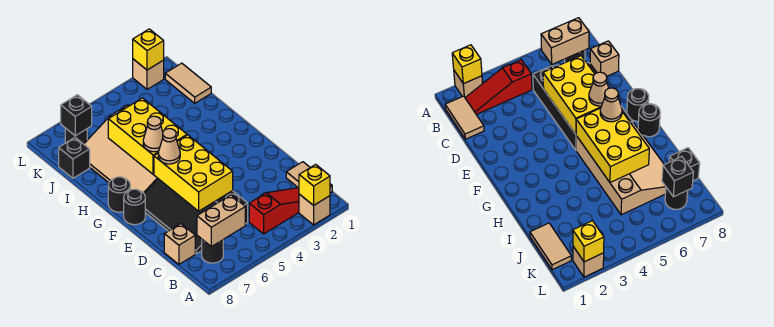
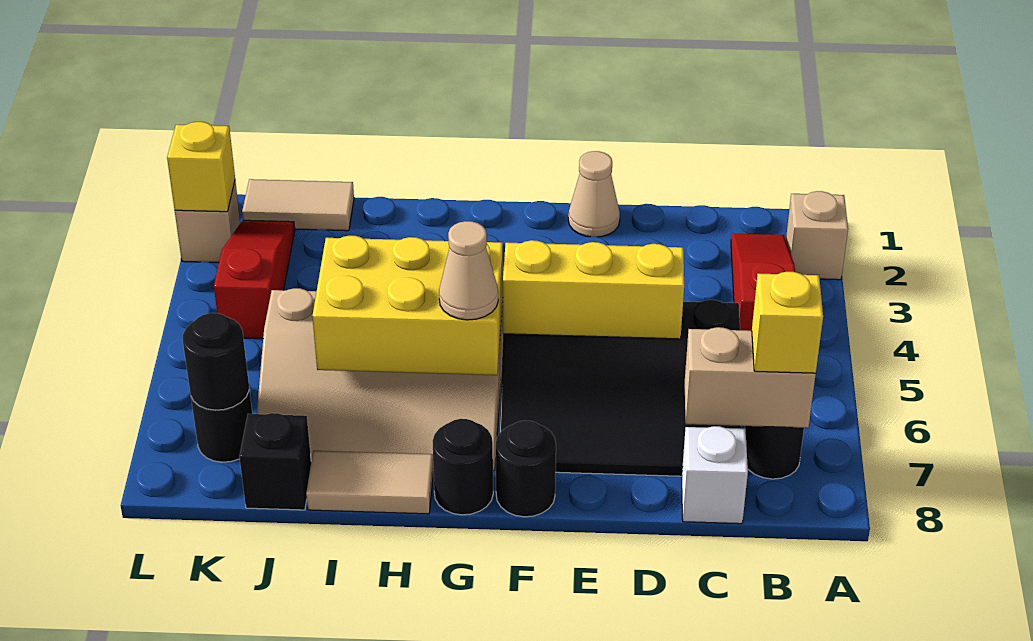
yellow 1x1 brick [299,164,330,206] -> yellow 1x1 brick moved to [752,272,823,373]
tan 1x2 tile [286,162,332,193] -> tan 1x2 tile moved to [306,451,434,514]
tan 1x2 brick [197,195,245,247] -> tan 1x2 brick turned to [685,327,816,428]
tan 1x1 brick [164,224,195,264] -> white 1x1 brick [682,426,748,524]
yellow 2x3 brick [154,135,233,211] -> yellow 1x3 brick [503,240,684,339]
tan 1x1 cone [158,129,180,164] -> tan 1x1 cone moved to [568,151,620,237]
none -> red 1x3 slope [214,220,295,339]
black 1x1 brick [61,95,92,136] -> black 1x1 round brick [183,313,249,410]

